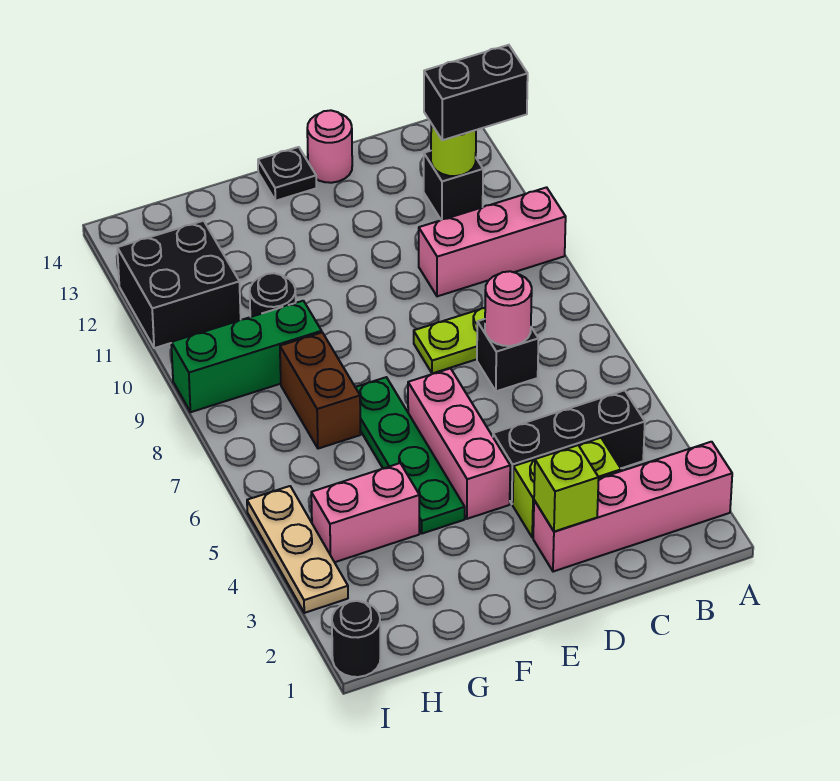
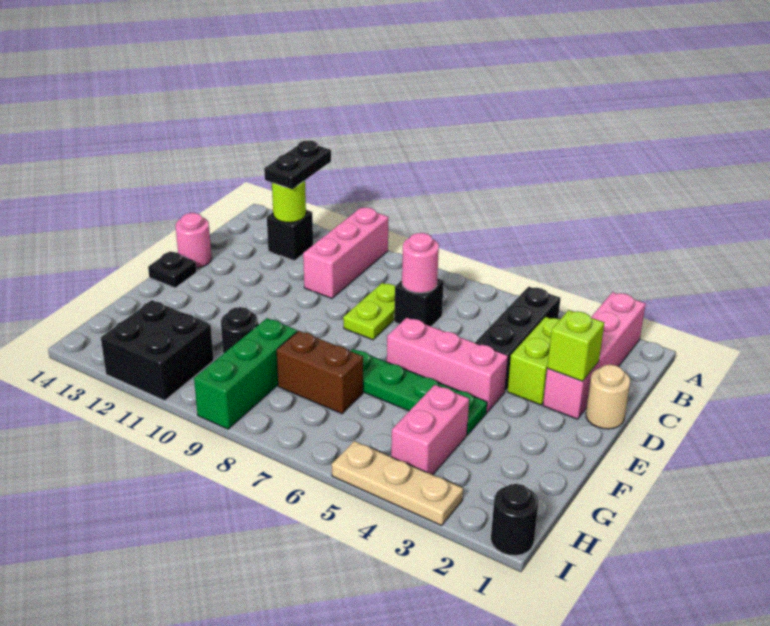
black 1x2 brick [424,45,528,140] -> black 1x2 plate [264,141,331,189]
none -> tan 1x1 round brick [586,365,630,429]

